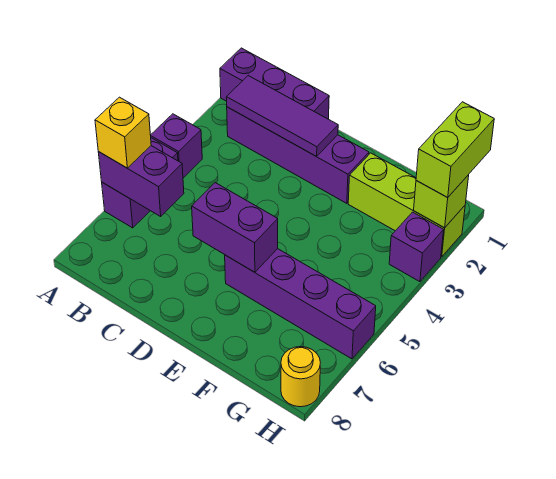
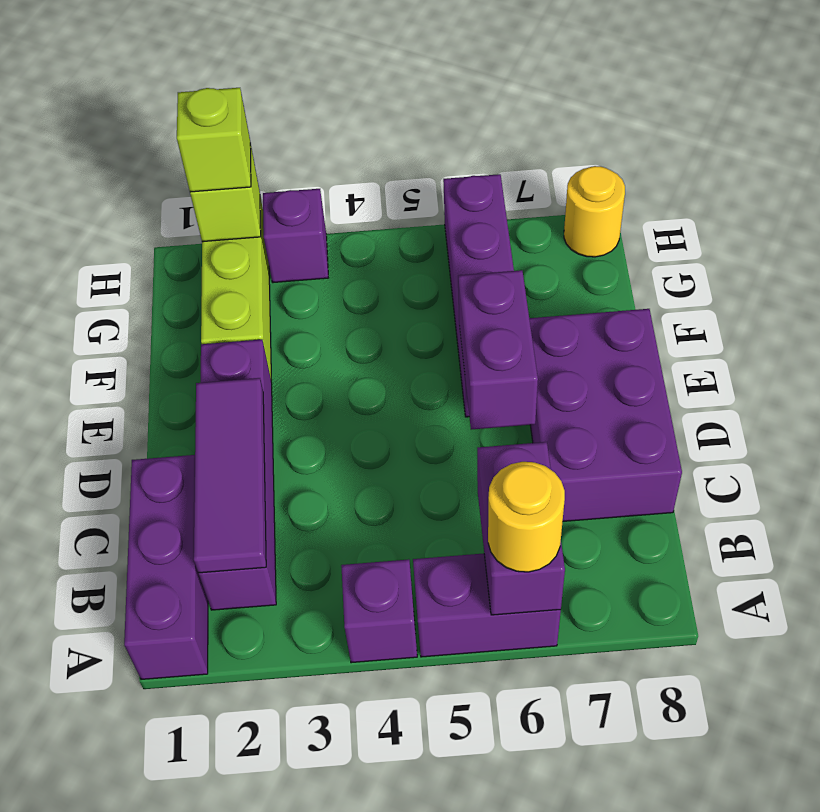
yellow 1x1 brick [95,97,151,168] -> yellow 1x1 round brick [488,462,565,572]
none -> purple 2x3 brick [529,309,682,521]
lime 1x2 brick [416,102,494,197] -> lime 1x1 brick [177,88,251,192]

